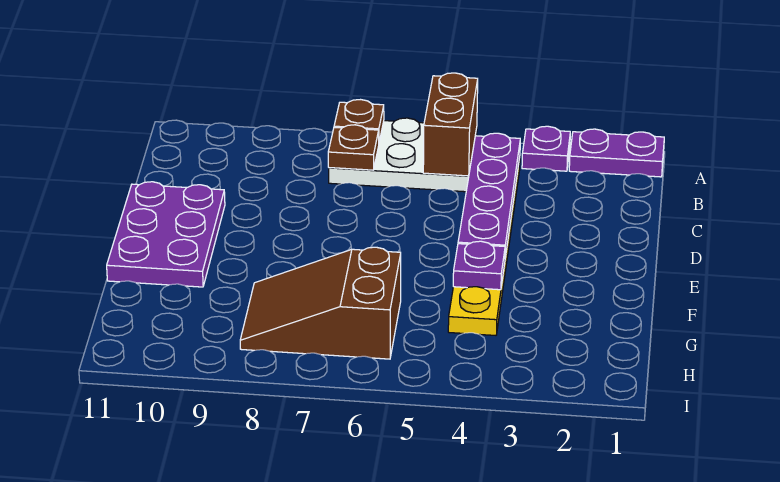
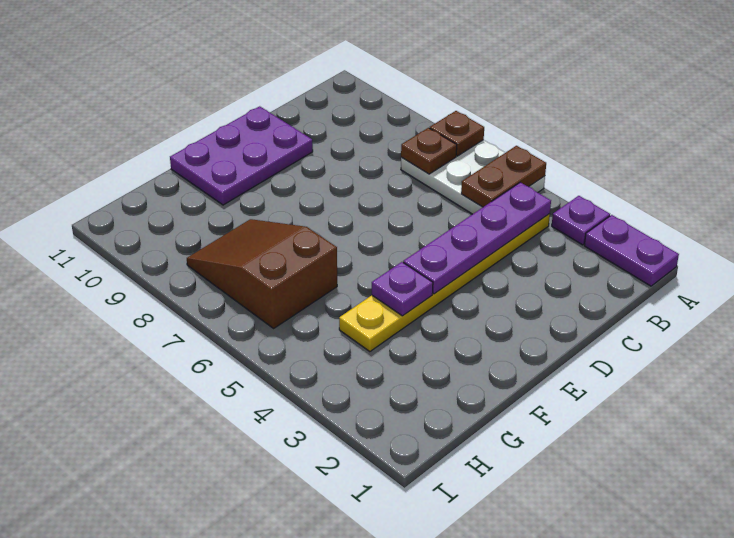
brown 1x2 brick [423,73,478,176] -> brown 1x2 plate [461,146,546,207]

